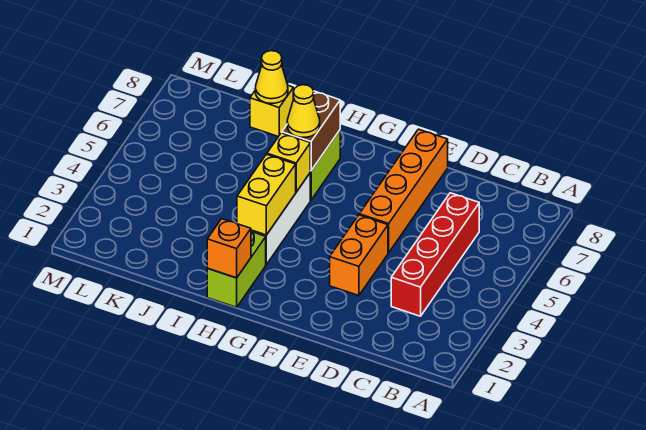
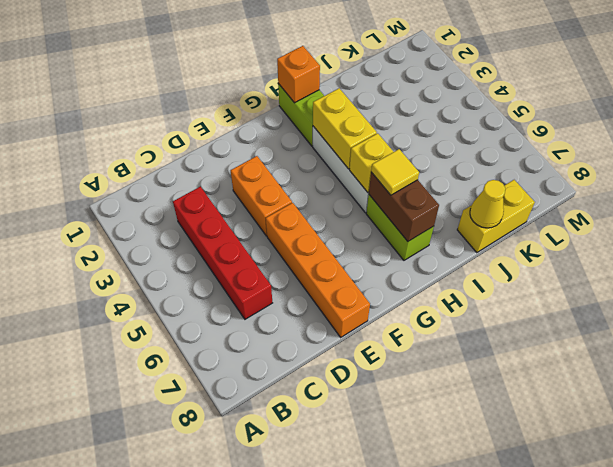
yellow 1x1 cone [287,85,320,137] -> yellow 1x1 tile [371,149,419,195]
yellow 1x1 brick [250,86,293,137] -> yellow 1x2 brick [457,180,535,252]

